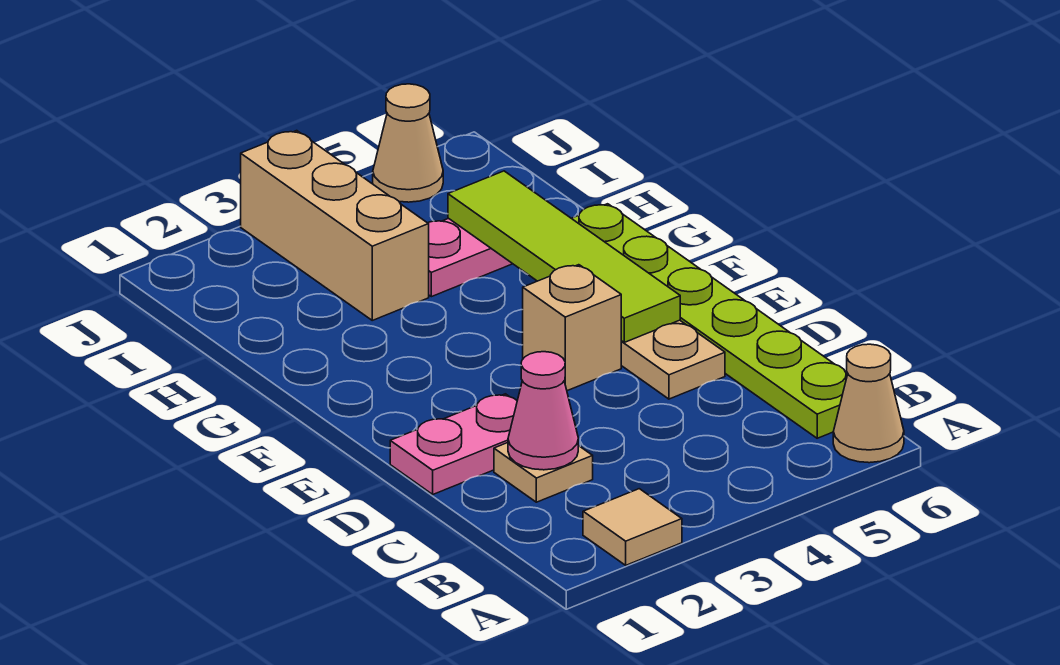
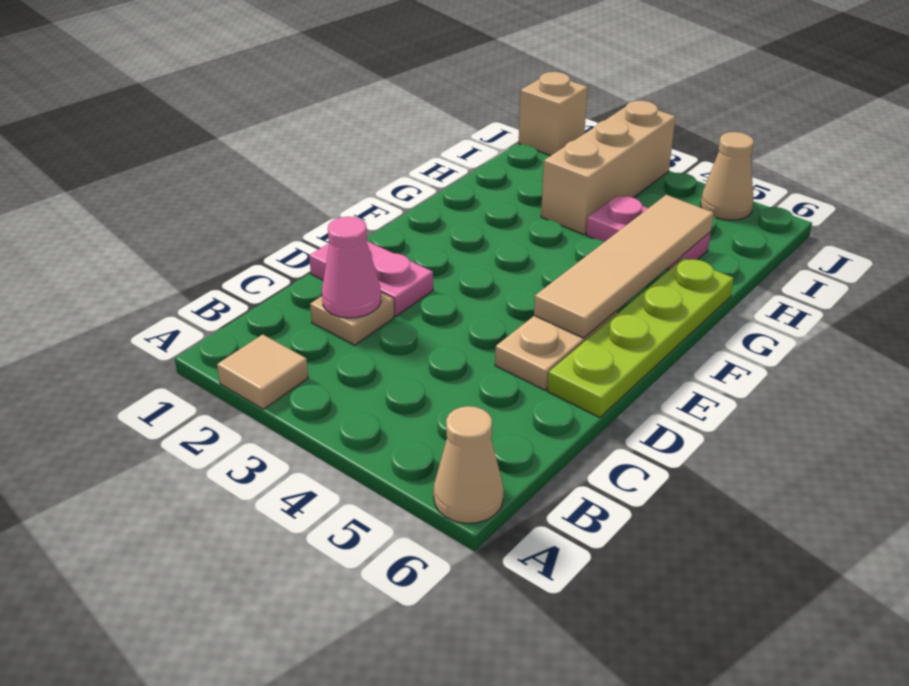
lime 1x6 plate [572,204,848,438] -> lime 1x4 plate [547,258,734,418]
tan 1x1 brick [523,265,621,391] -> tan 1x1 brick moved to [519,72,588,156]
lime 1x4 tile [448,171,680,342] -> tan 1x4 tile [534,195,714,338]

